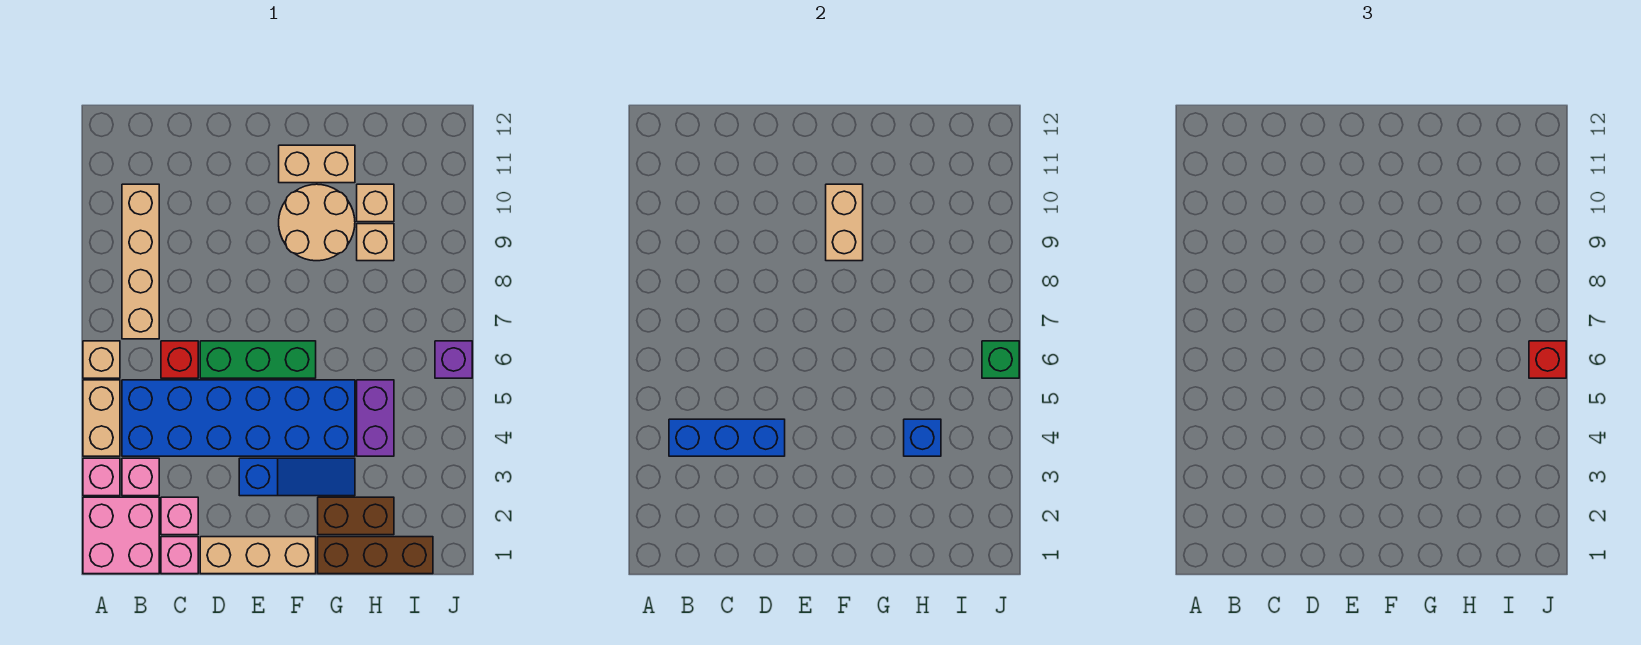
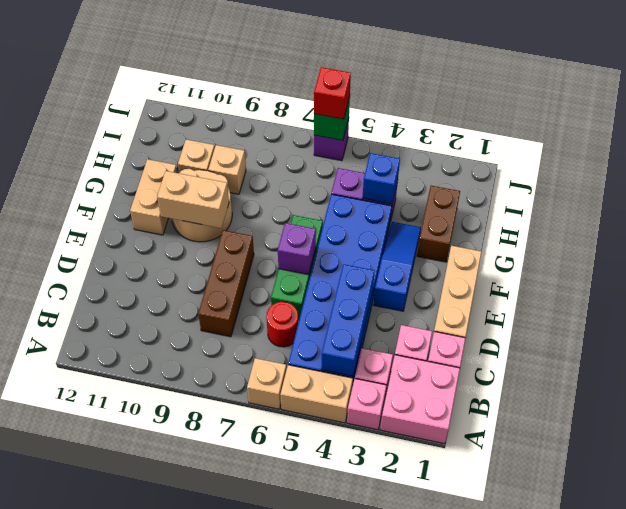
tan 1x4 brick [122,184,159,339] -> none
red 1x1 brick [161,341,198,378] -> red 1x1 round brick [266,302,298,347]
none -> purple 1x1 brick [278,223,316,275]
brown 1x3 brick [318,537,433,574] -> brown 1x3 brick moved to [198,230,254,337]

